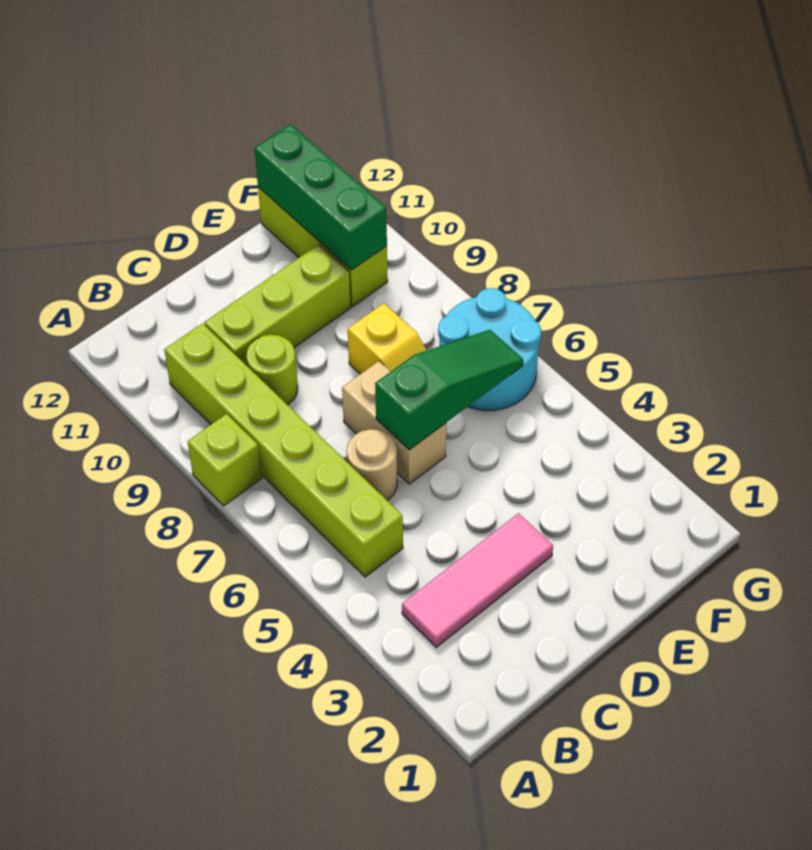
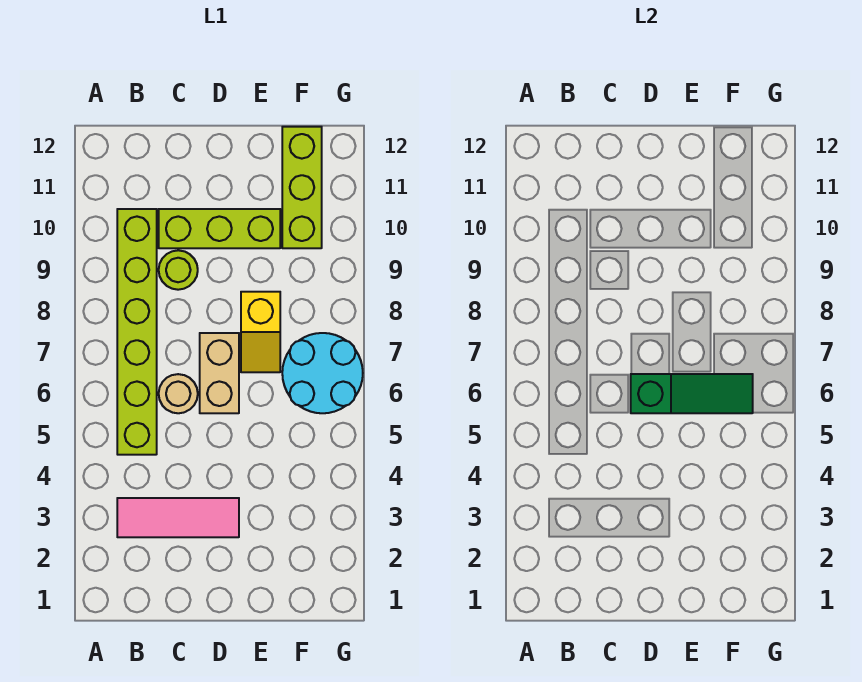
lime 1x1 brick [188,414,262,506] -> none
green 1x3 brick [254,124,387,270] -> none

